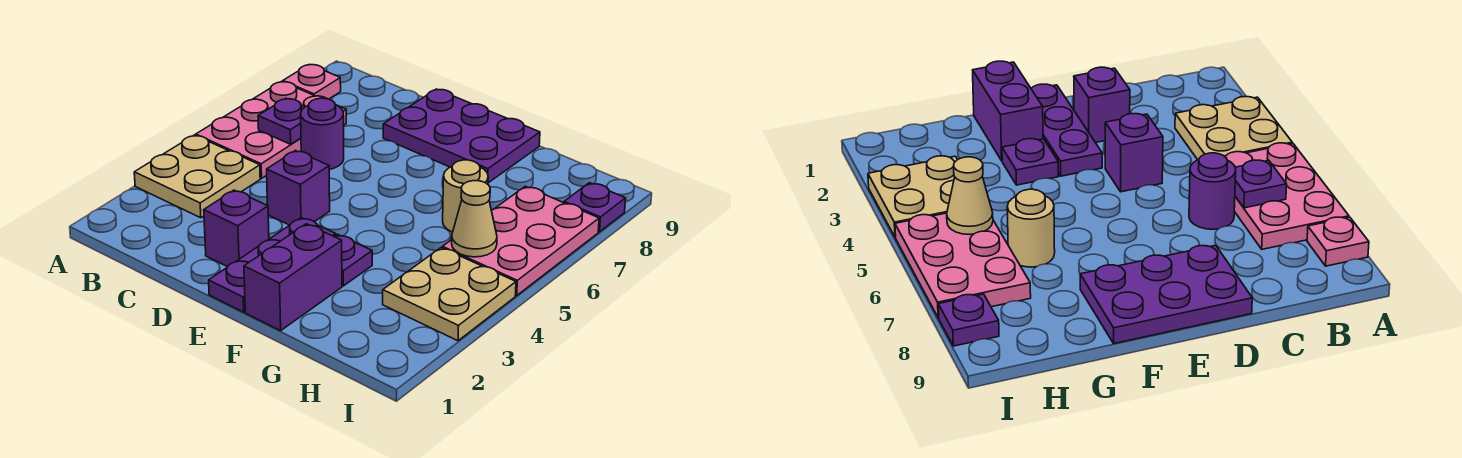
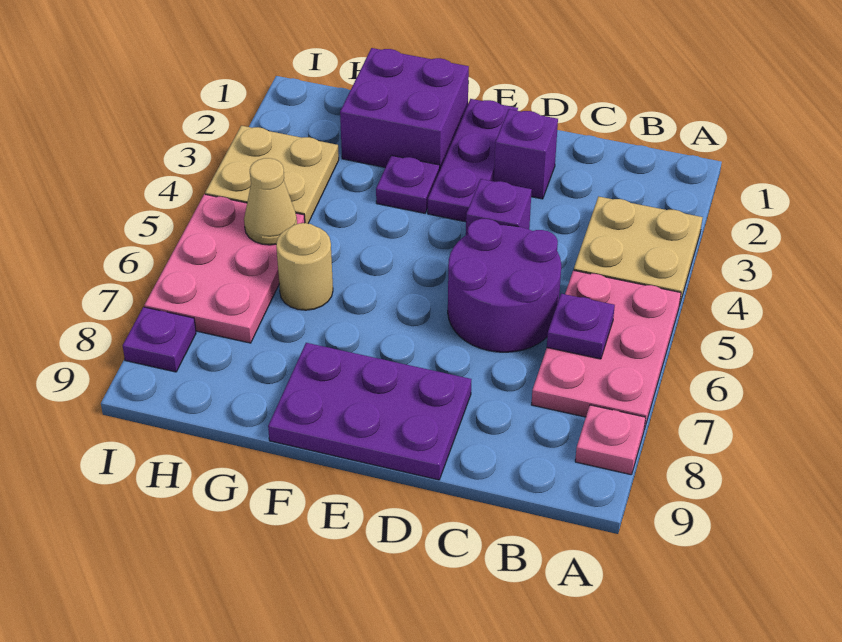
purple 1x1 round brick [301,98,344,169] -> purple 2x2 round brick [448,219,561,352]
purple 1x2 brick [244,224,342,331] -> purple 2x2 brick [340,48,469,169]

